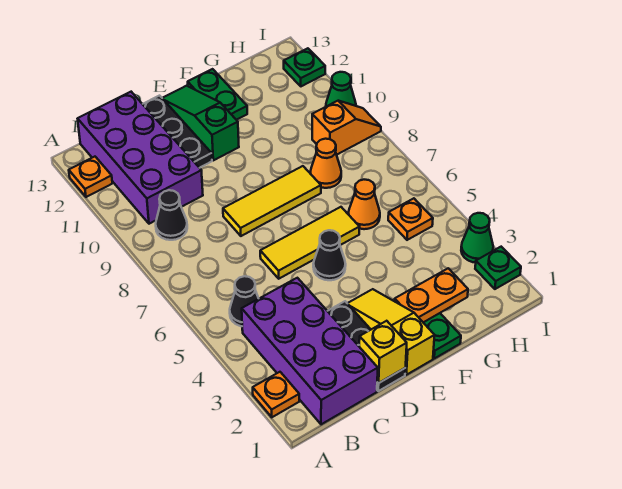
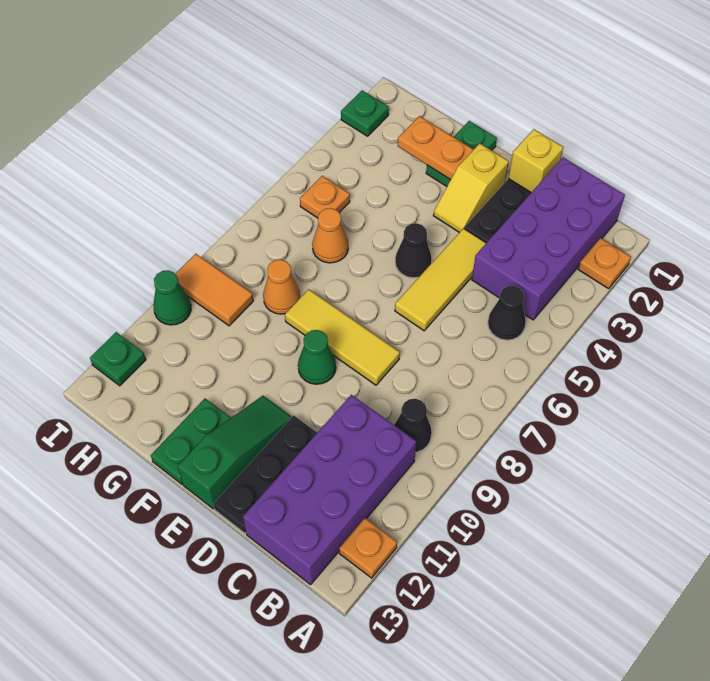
yellow 1x3 tile [260,207,360,279] -> yellow 1x3 tile turned to [395,228,486,331]
yellow 1x3 slope [347,289,435,375] -> yellow 1x2 slope [433,143,509,232]
green 1x3 slope [162,86,239,160] -> green 1x3 slope turned to [178,396,292,509]
orange 1x2 slope [312,101,381,155] -> orange 1x2 tile [175,254,253,326]
green 1x1 cone [461,213,493,263] -> green 1x1 cone moved to [298,330,336,384]

